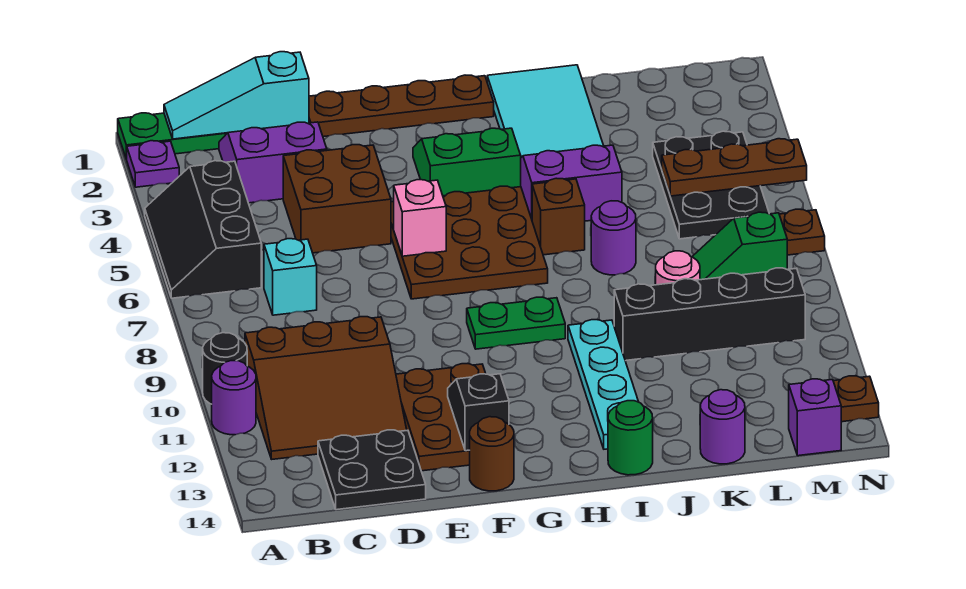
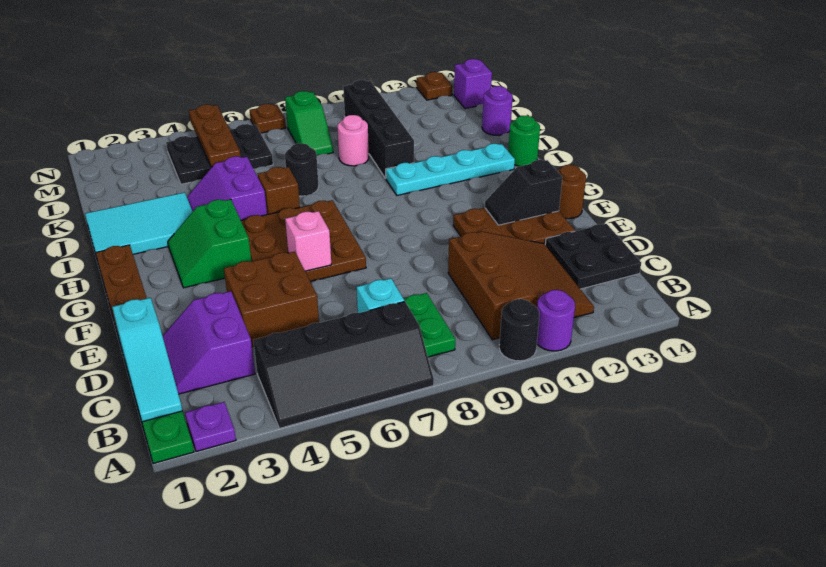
black 2x3 slope [145,161,261,298] -> black 2x4 slope [253,301,434,428]
green 1x2 plate [467,297,565,349] -> green 1x2 plate moved to [404,293,455,357]
purple 1x1 round brick [591,201,636,275] -> black 1x1 round brick [285,143,319,196]

